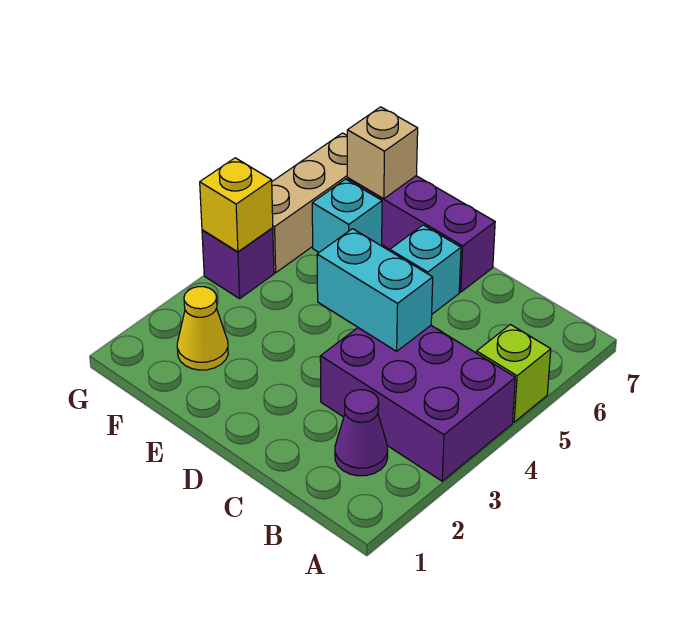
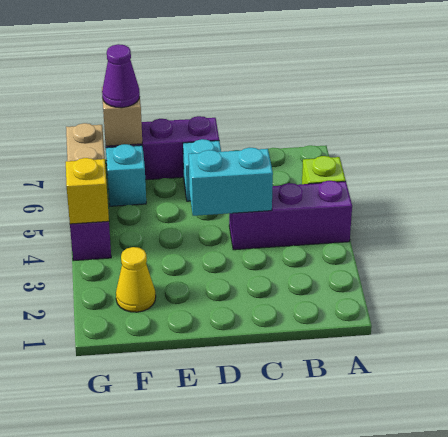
purple 2x3 brick [320,326,515,481] -> purple 1x3 brick [229,181,352,250]
purple 1x1 cone [335,390,388,476] -> purple 1x1 cone moved to [102,44,140,108]

